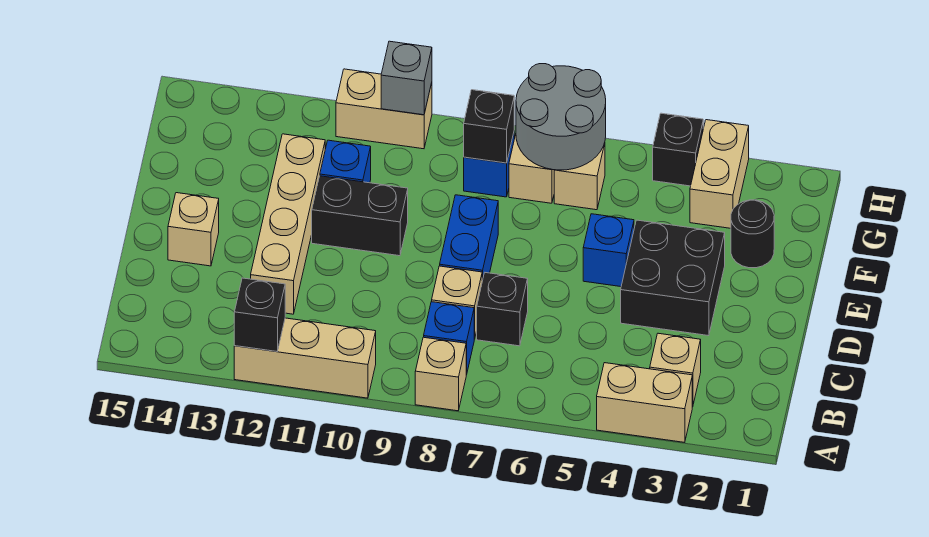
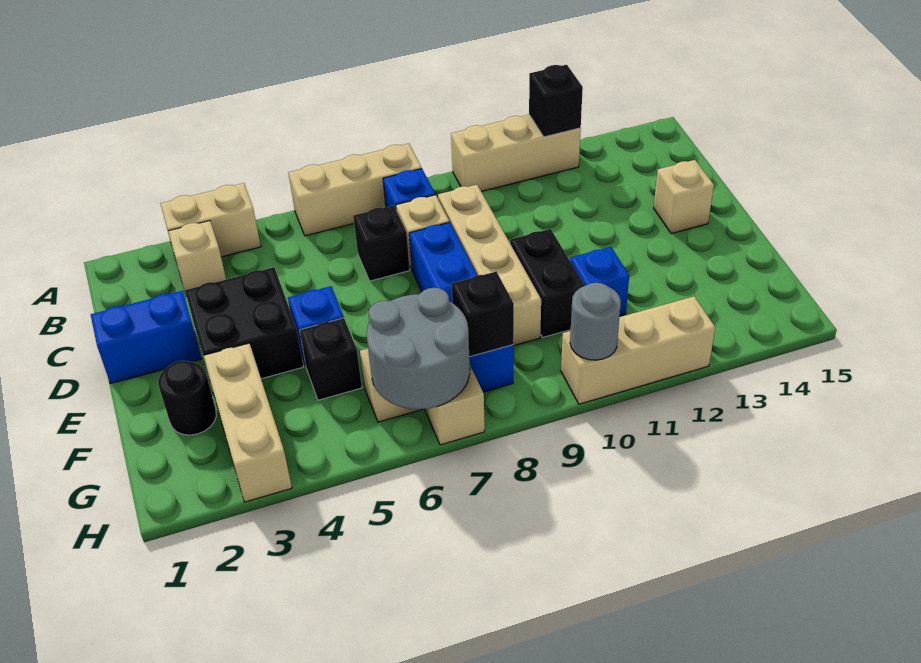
tan 1x1 brick [415,337,466,411] -> tan 1x3 brick [289,143,422,236]
tan 1x4 brick [251,134,325,314] -> tan 1x4 brick moved to [438,185,541,346]
none -> blue 1x2 brick [91,291,201,384]
black 1x2 brick [312,176,408,256] -> black 1x2 brick turned to [510,229,585,337]
tan 1x2 brick [690,120,749,228] -> tan 1x3 brick [204,343,292,502]
black 1x1 brick [653,113,703,186] -> black 1x1 brick moved to [300,318,362,400]
tan 1x2 brick [336,69,432,149] -> tan 1x3 brick [561,296,715,404]
grey 1x1 brick [381,41,432,115] -> grey 1x1 round brick [570,283,621,360]

